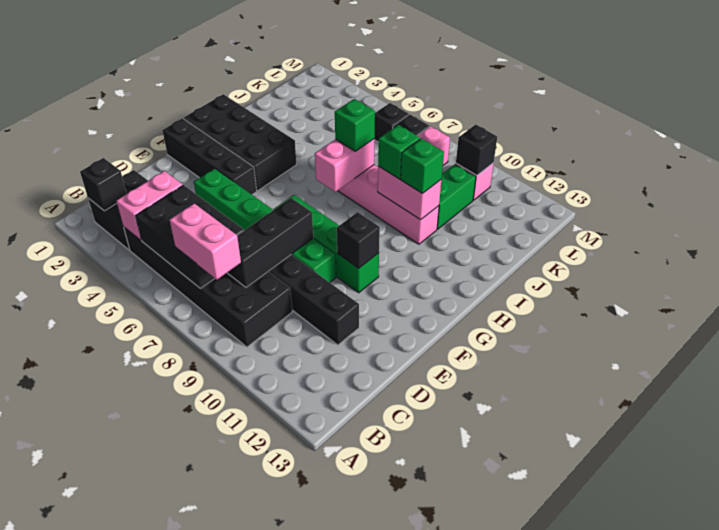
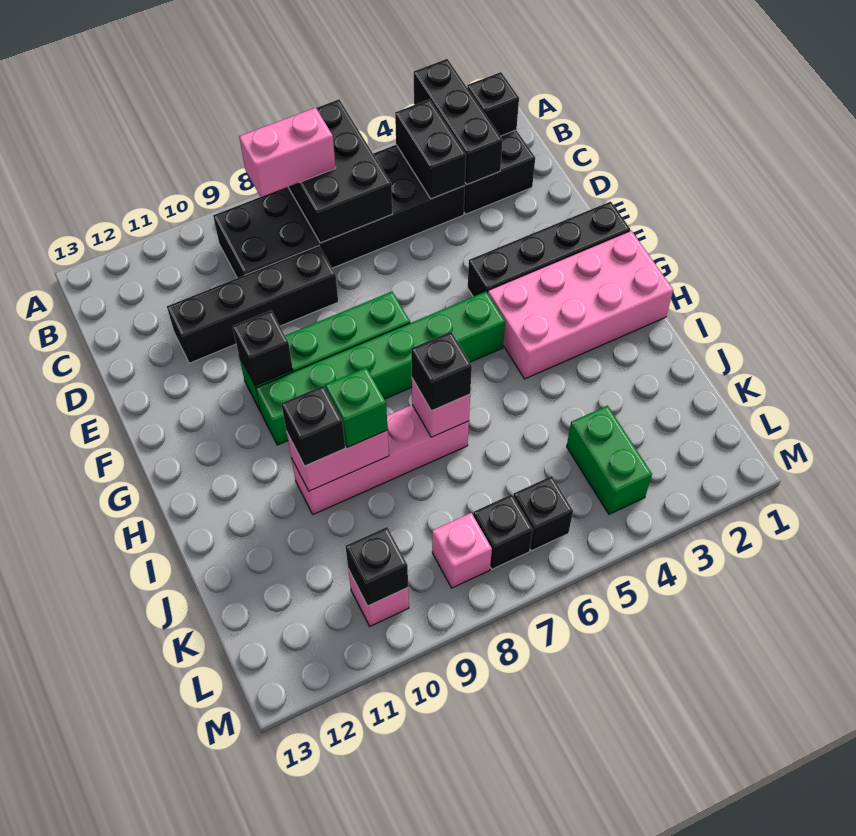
pink 1x2 brick [116,171,183,240] -> black 1x2 brick [395,99,466,199]
black 2x3 brick [136,185,244,288] -> black 2x3 brick turned to [288,100,393,243]
black 1x3 brick [227,198,313,287] -> black 1x3 brick moved to [414,59,503,184]
green 1x6 brick [194,169,336,282] -> green 1x6 brick moved to [256,292,505,445]
black 2x4 brick [184,94,296,191] -> pink 2x4 brick [488,231,673,379]
pink 1x2 brick [315,139,374,192] -> pink 1x1 brick [412,379,470,437]
green 1x1 brick [335,99,375,151] -> black 1x1 brick [411,332,472,411]
green 1x1 brick [401,138,444,194] -> black 1x1 brick [281,386,345,466]
green 1x2 brick [437,164,476,229] -> green 1x2 brick moved to [567,406,652,514]

